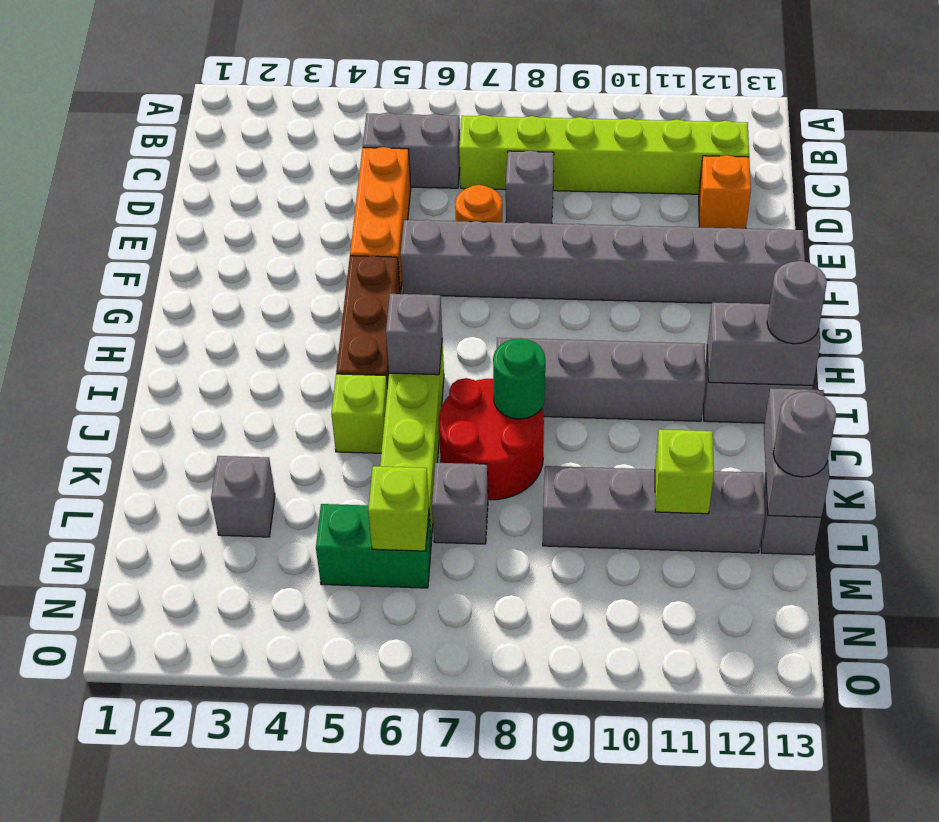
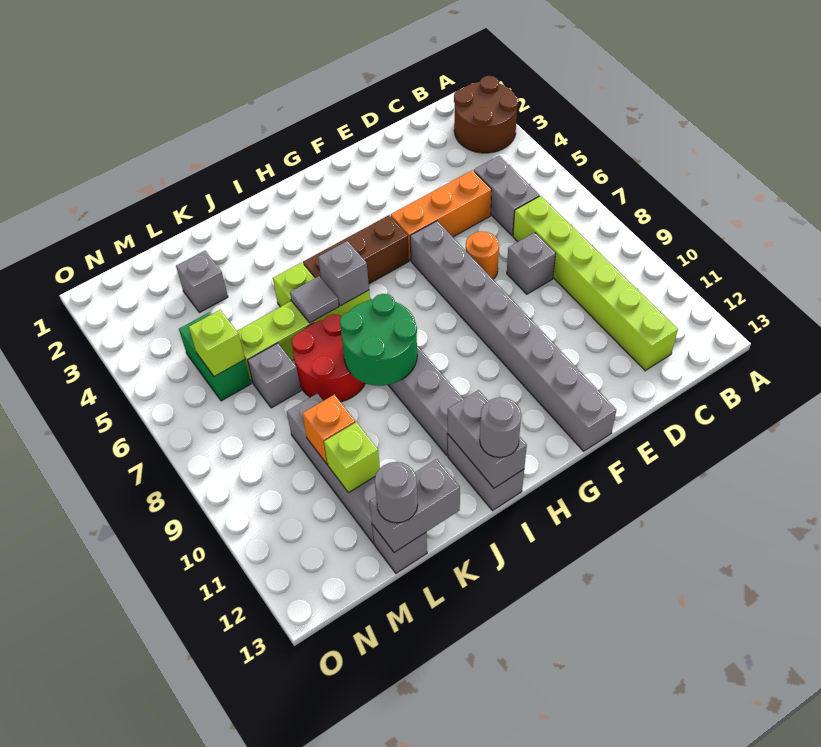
none -> brown 2x2 round brick [454,76,519,153]
orange 1x1 brick [699,155,751,229] -> orange 1x1 brick moved to [302,395,356,464]
none -> grey 1x1 tile [290,276,339,323]
green 1x1 round brick [493,339,545,419] -> green 2x2 round brick [340,294,417,386]

